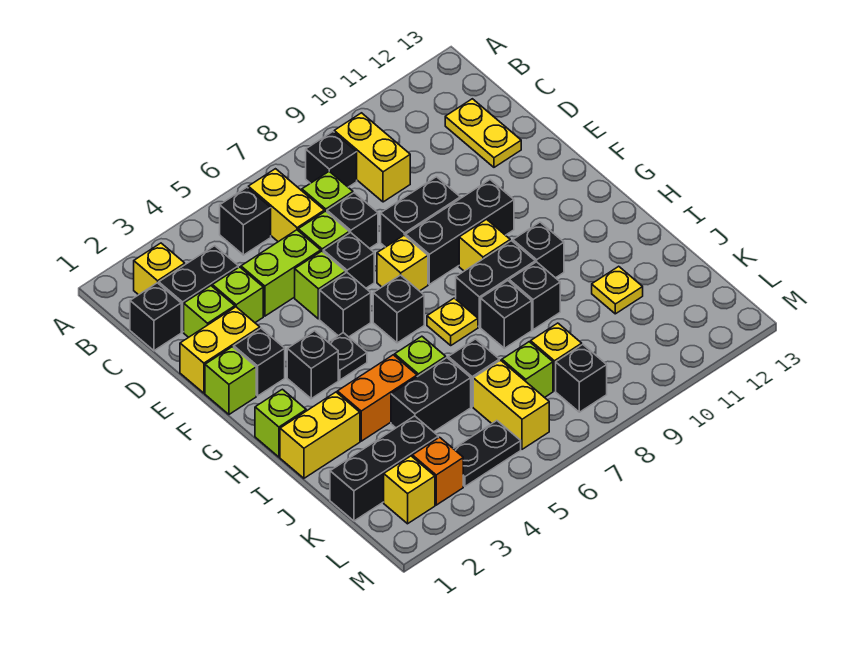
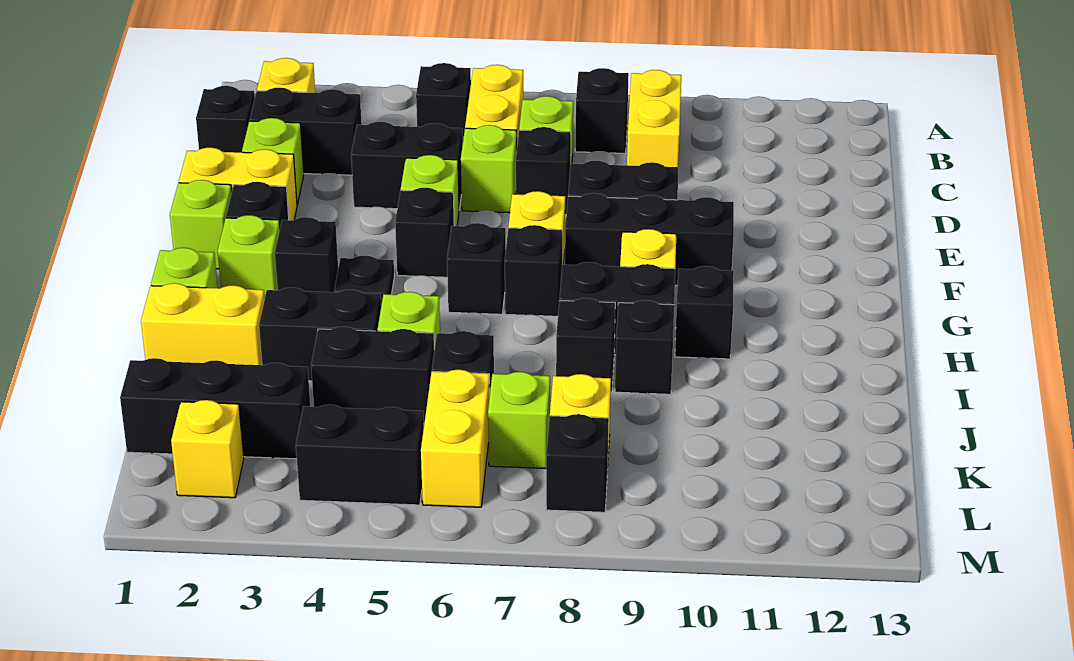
yellow 1x2 plate [445,99,521,167] -> none
lime 1x1 brick [212,267,263,322] -> lime 1x1 brick moved to [218,215,280,298]
lime 1x2 brick [241,230,321,316] -> black 1x2 brick [351,122,463,209]
black 1x1 brick [323,232,374,288] -> black 1x1 brick moved to [505,225,562,316]
yellow 1x1 plate [427,298,478,345] -> none
orange 1x2 brick [337,355,417,441] -> black 1x2 brick [259,288,381,381]
yellow 1x1 plate [592,266,643,314] -> none
orange 1x1 brick [412,437,463,505] -> none
black 1x2 plate [454,421,521,486] -> black 1x2 brick [296,405,424,505]

